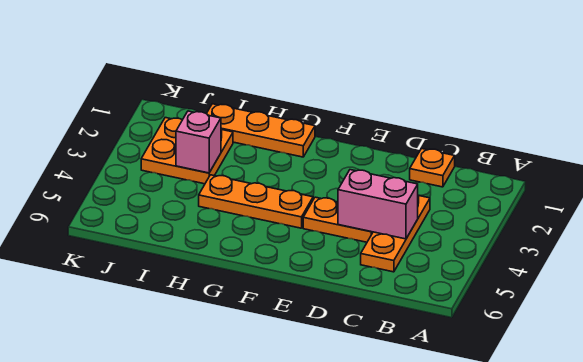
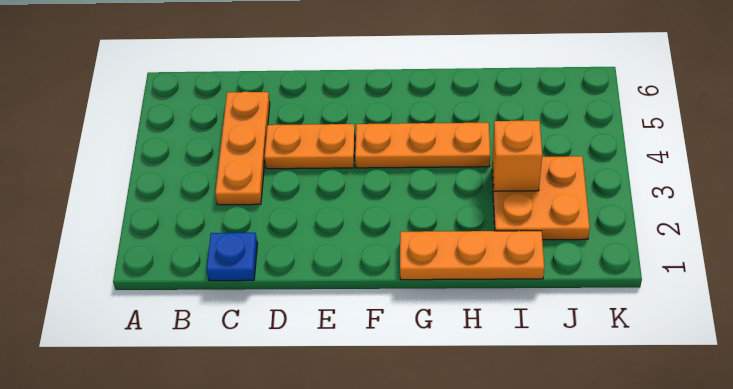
orange 1x1 plate [410,149,455,187] -> blue 1x1 plate [207,233,257,281]
pink 1x2 brick [338,170,418,239] -> none
pink 1x1 brick [176,111,221,173] -> orange 1x1 brick [493,121,542,191]

